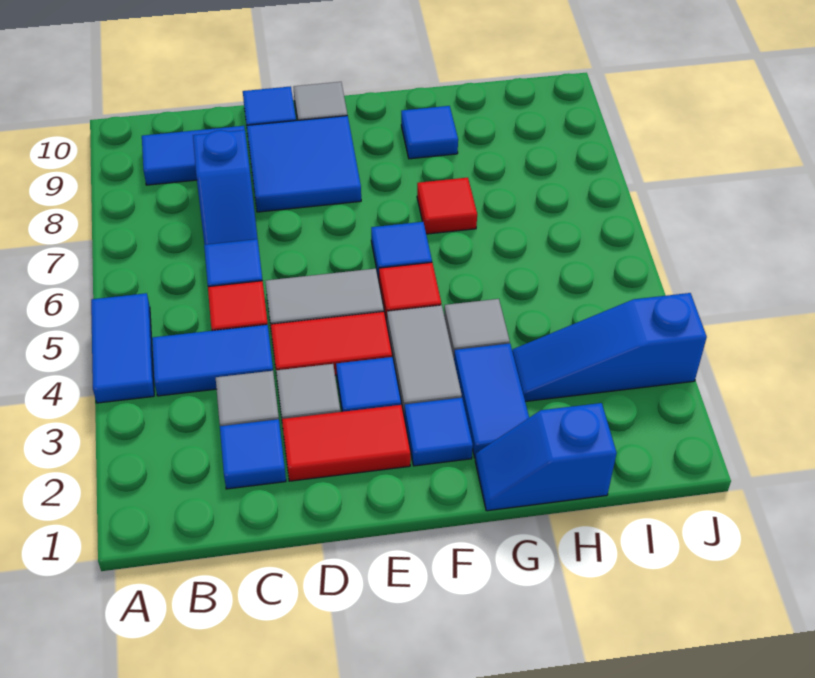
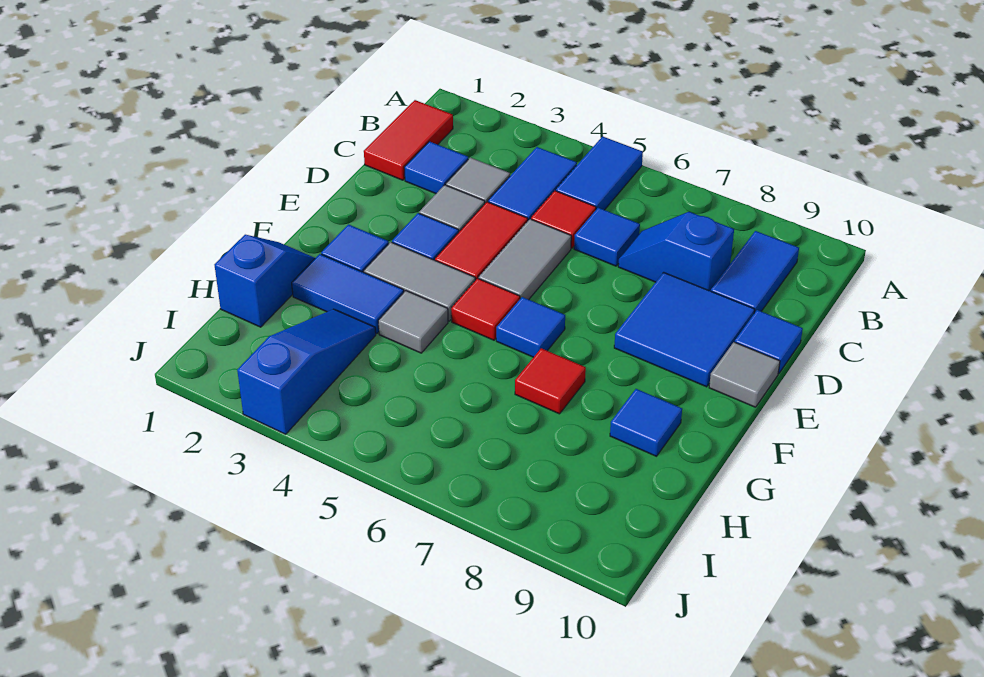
blue 1x2 tile [91,293,154,403] -> blue 1x2 tile turned to [556,136,643,210]
red 1x2 tile [282,405,411,481] -> red 1x2 tile moved to [364,100,453,180]

